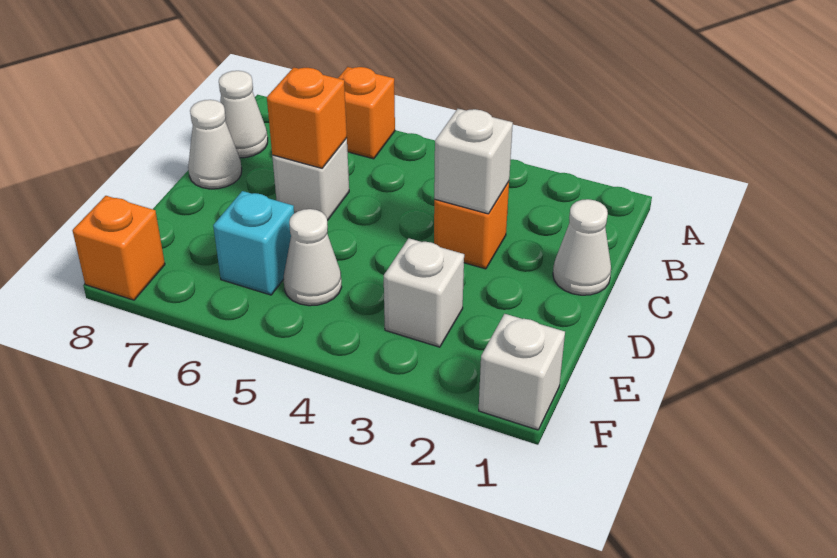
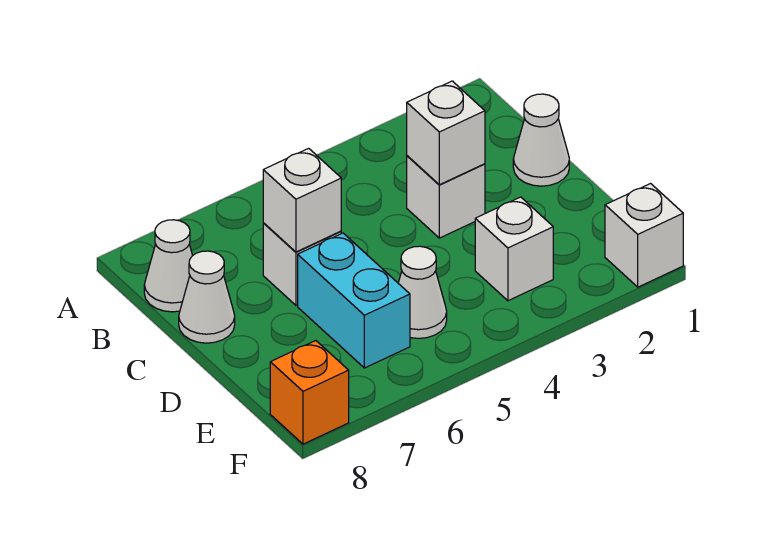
orange 1x1 brick [338,67,395,159] -> none
orange 1x1 brick [434,182,509,269] -> white 1x1 brick [407,156,485,238]
orange 1x1 brick [267,67,347,168] -> white 1x1 brick [263,148,341,252]
cyan 1x1 brick [213,191,294,295] -> cyan 1x2 brick [298,233,410,368]

